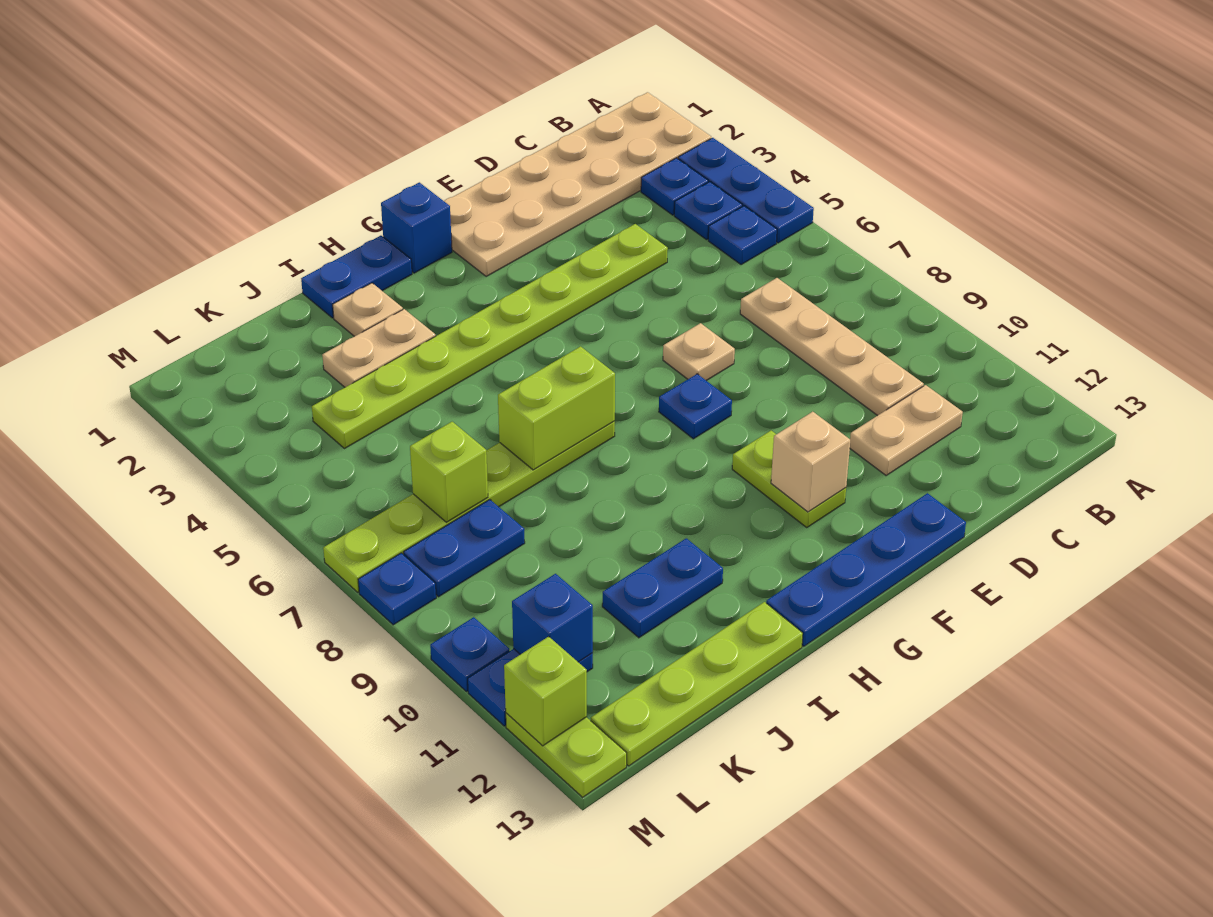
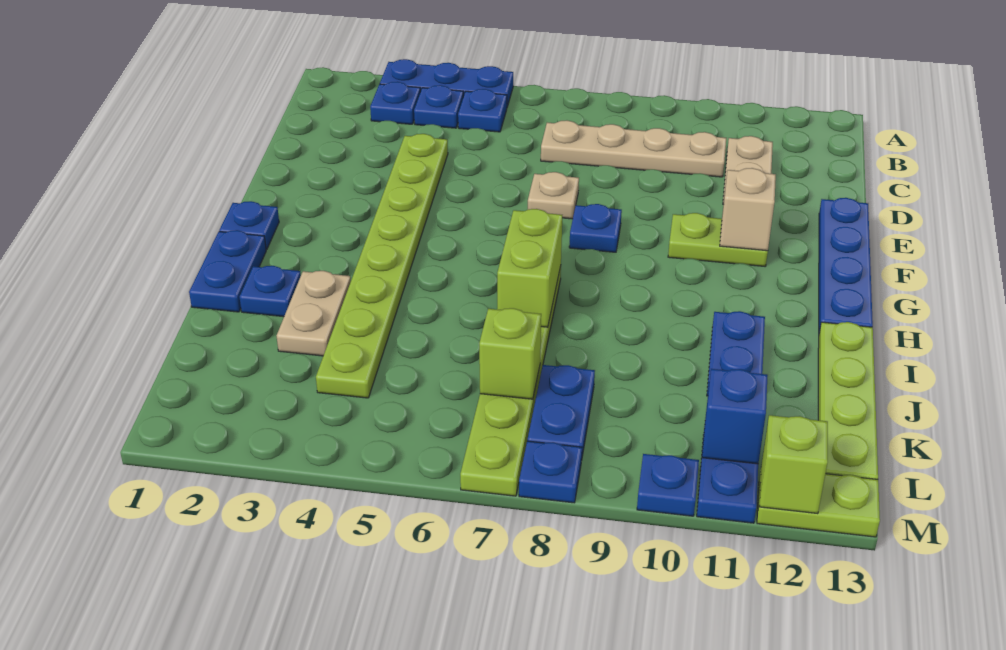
tan 2x6 plate [444,92,711,277] -> none
blue 1x1 brick [381,182,452,273] -> blue 1x1 plate [219,201,279,250]
tan 1x1 plate [333,283,403,336] -> blue 1x1 plate [240,266,301,317]

